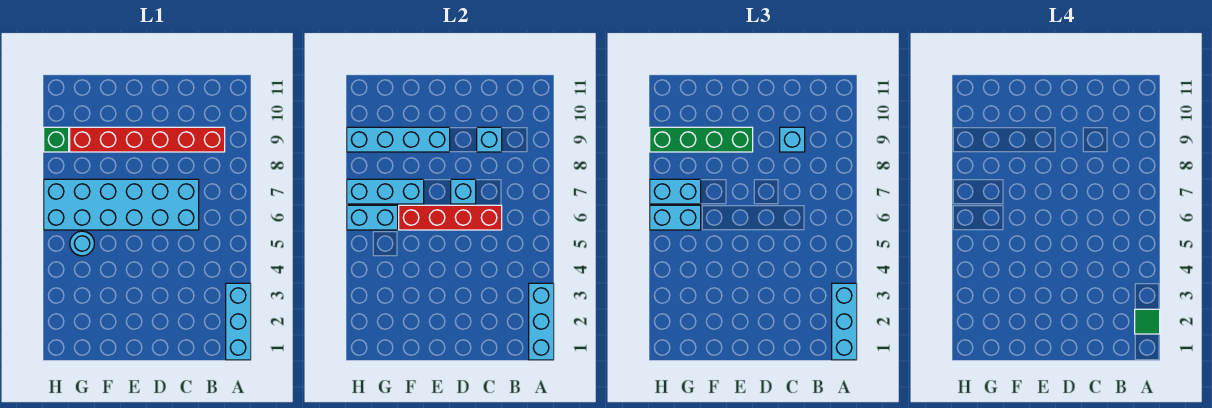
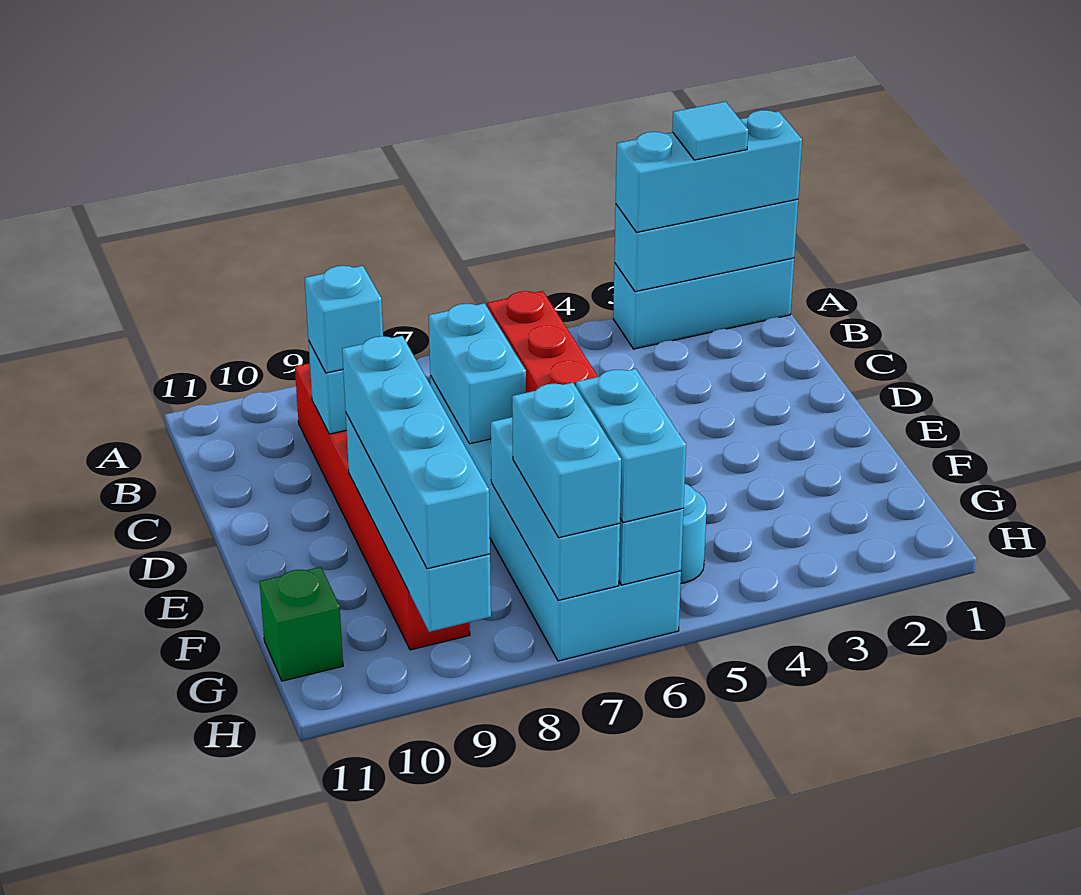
green 1x1 tile [1135,309,1160,334] -> cyan 1x1 tile [672,102,748,160]
cyan 1x1 brick [451,179,476,204] -> cyan 1x2 brick [429,303,526,444]
green 1x4 brick [650,127,753,152] -> cyan 1x4 brick [342,336,490,569]
green 1x1 brick [44,127,69,152] -> green 1x1 brick moved to [259,567,343,681]

